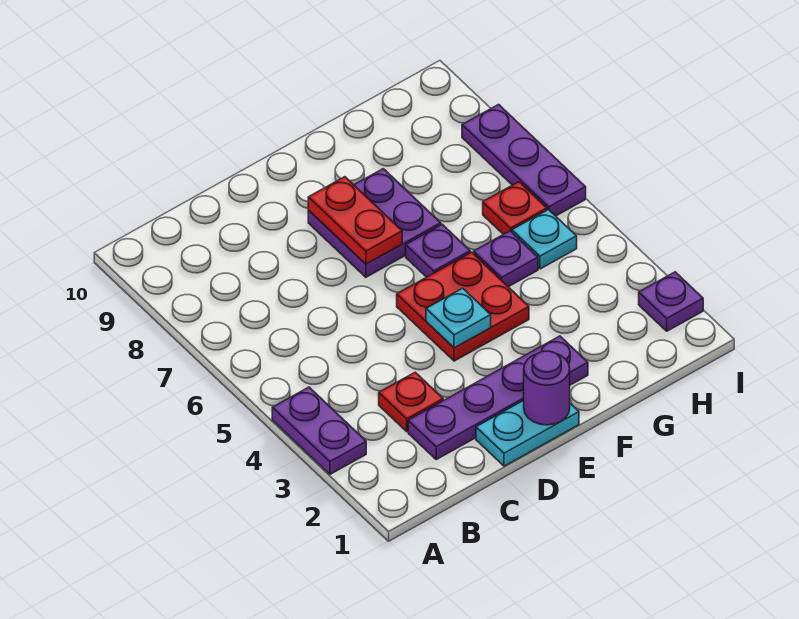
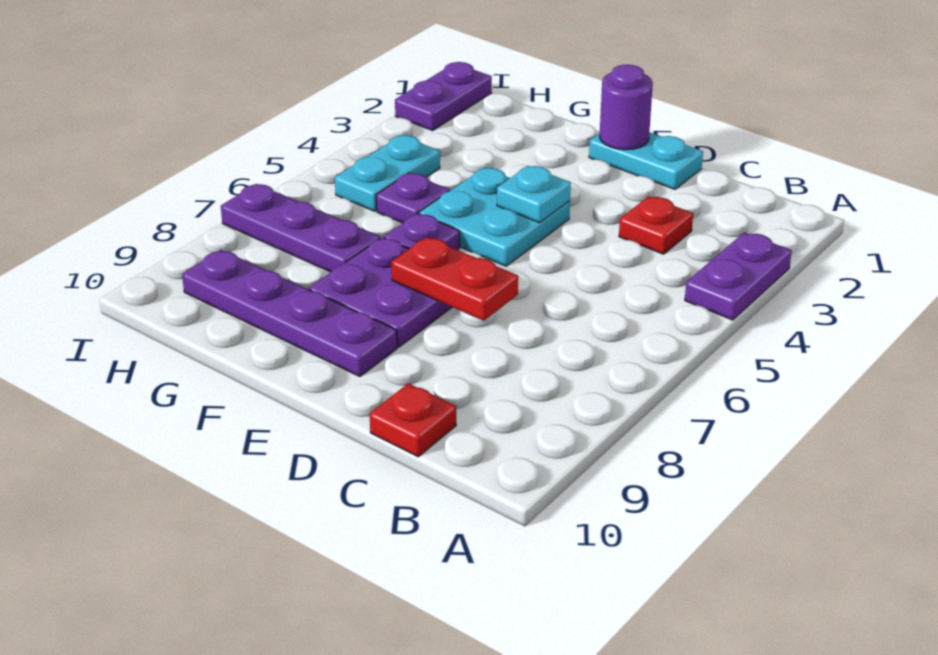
purple 1x4 plate [408,336,588,459] -> purple 1x4 plate moved to [182,249,397,377]
red 2x2 plate [397,252,529,361] -> cyan 2x2 plate [419,168,570,266]
red 1x2 plate [308,177,402,264] -> red 1x2 plate turned to [391,237,518,321]
cyan 1x1 plate [512,210,577,269] -> cyan 1x2 plate [335,135,440,211]
red 1x1 plate [483,182,547,234] -> red 1x1 plate moved to [370,383,456,457]
purple 1x1 plate [639,272,703,331] -> purple 1x2 plate [395,62,492,131]
purple 1x3 plate [462,105,586,216] -> purple 1x3 plate turned to [221,184,380,272]

